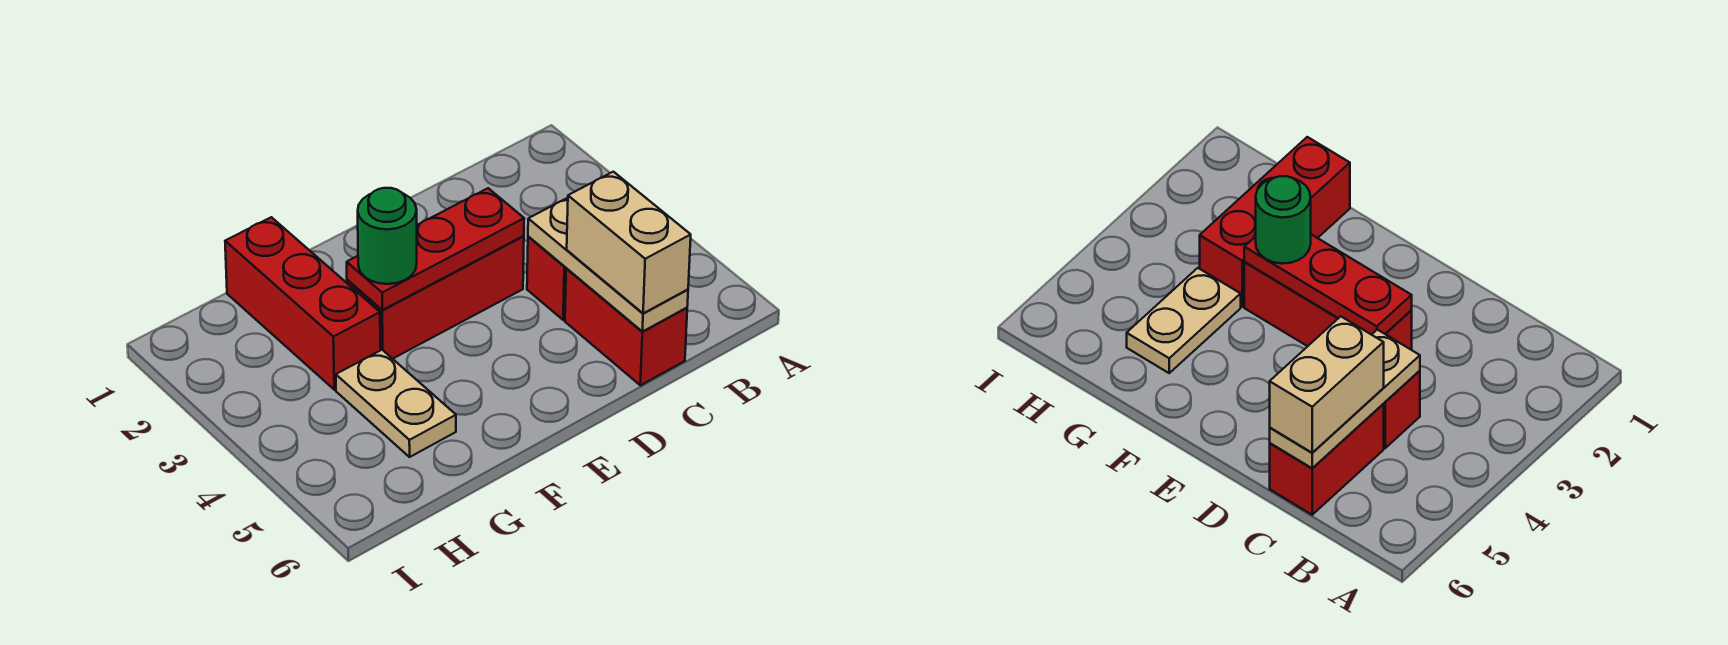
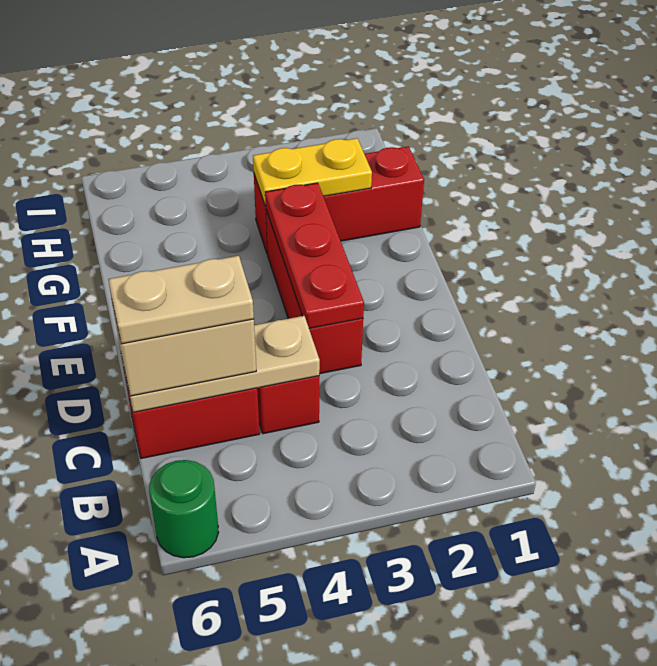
green 1x1 round brick [358,188,417,284] -> green 1x1 round brick moved to [149,460,219,558]
none -> yellow 1x2 plate [253,138,372,206]
tan 1x2 plate [336,350,456,457] -> tan 1x2 plate moved to [108,256,254,344]

